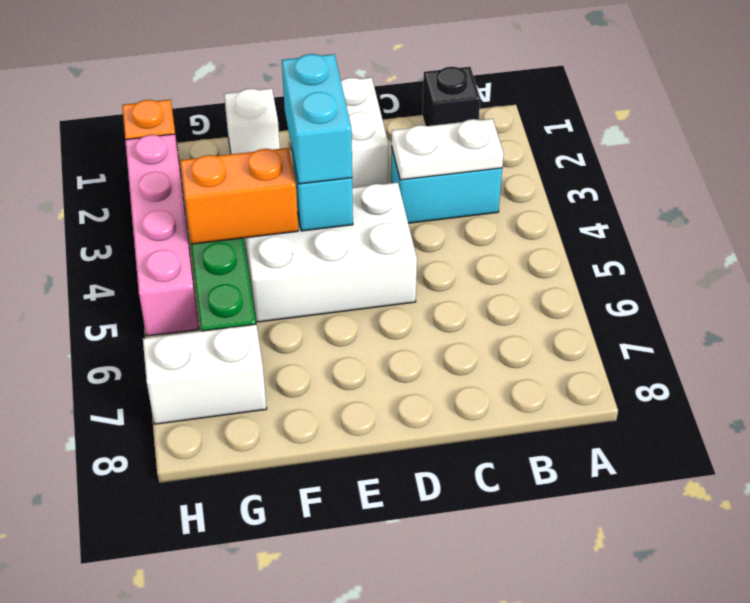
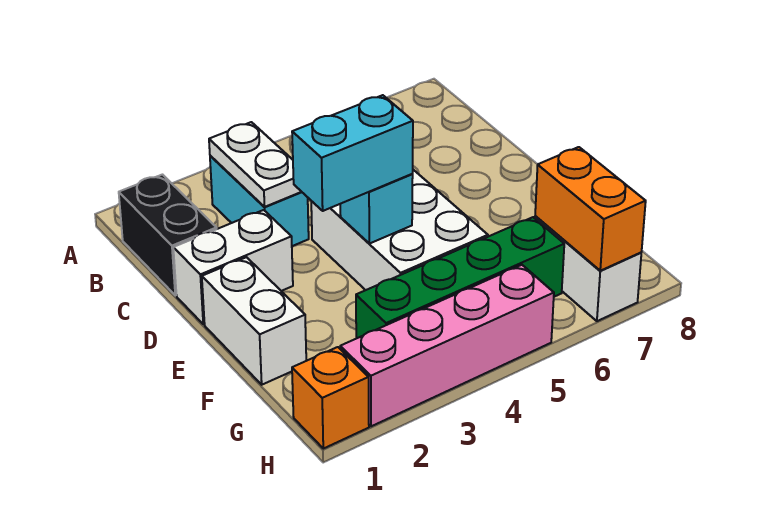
black 1x1 brick [422,67,480,126] -> black 1x2 brick [119,175,217,295]
white 1x1 brick [224,88,280,154] -> white 1x2 brick [202,257,306,385]
orange 1x2 brick [180,148,298,244] -> orange 1x2 brick moved to [535,147,646,271]

